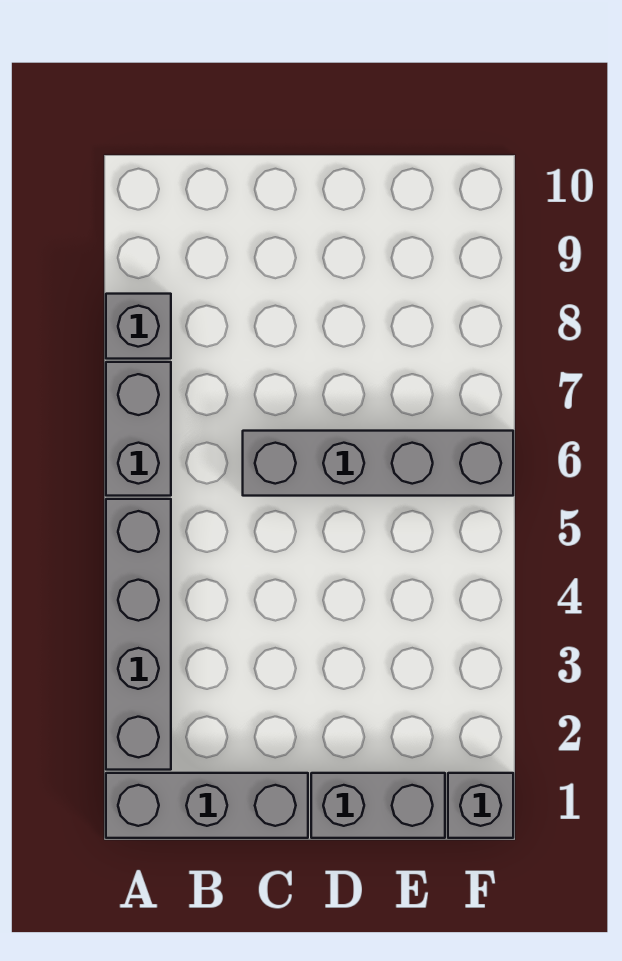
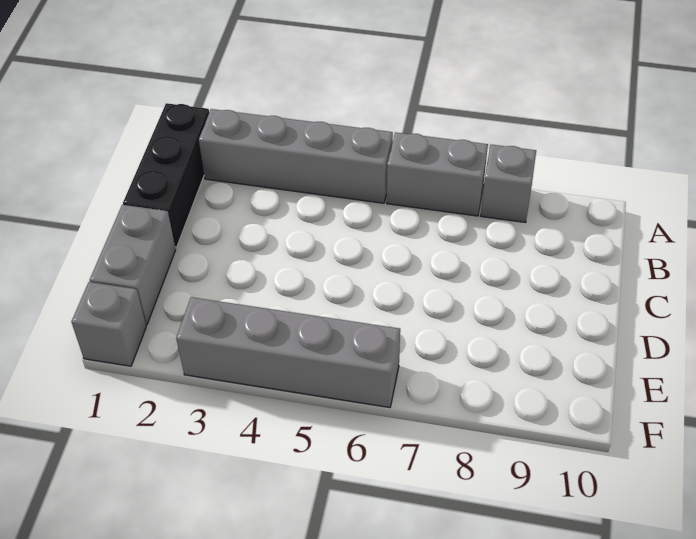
grey 1x3 brick [106,773,308,838] -> black 1x3 brick [123,103,209,248]
grey 1x4 brick [243,431,513,496] -> grey 1x4 brick turned to [176,297,400,408]

